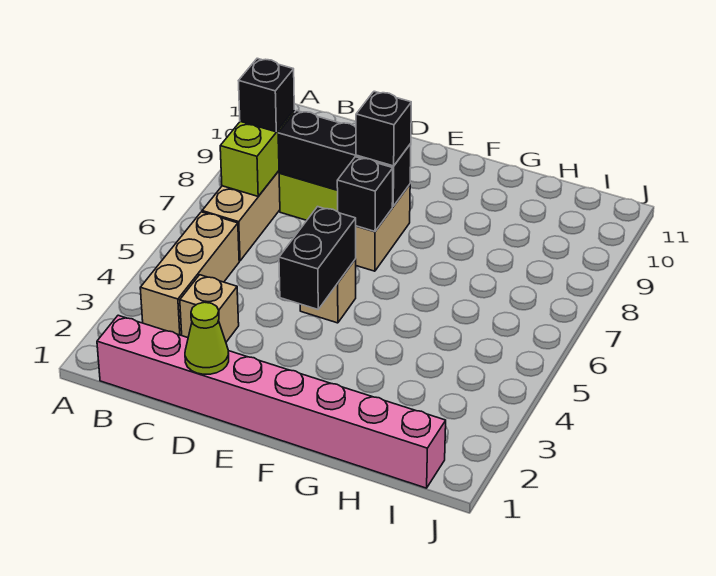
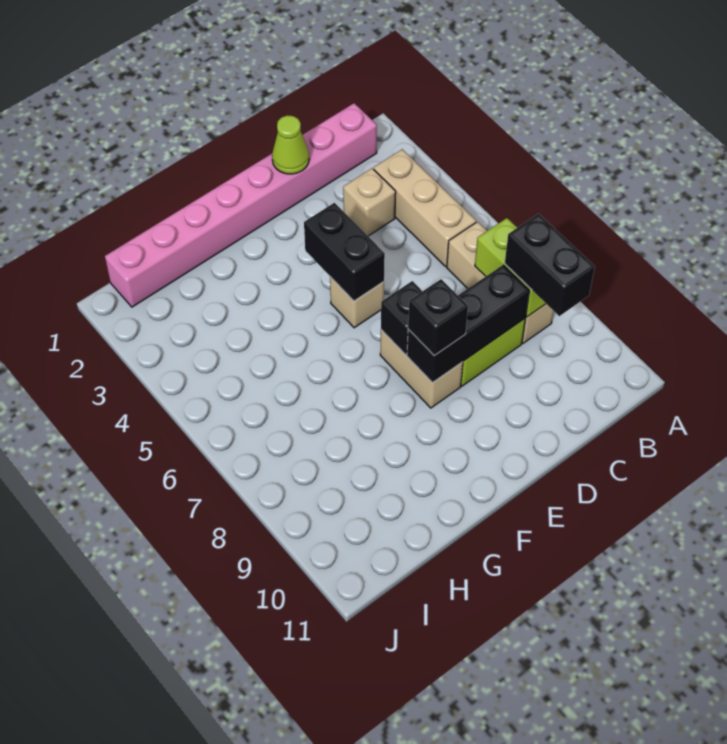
black 1x1 brick [239,58,294,132] -> black 1x2 brick [505,214,595,316]

